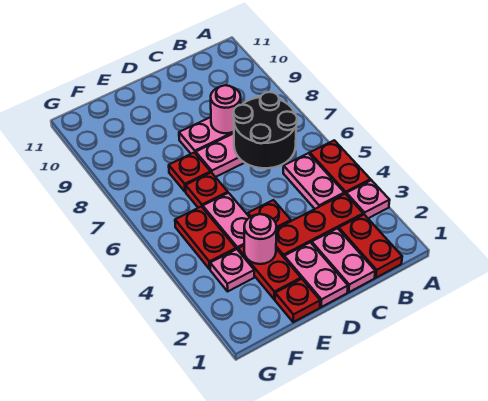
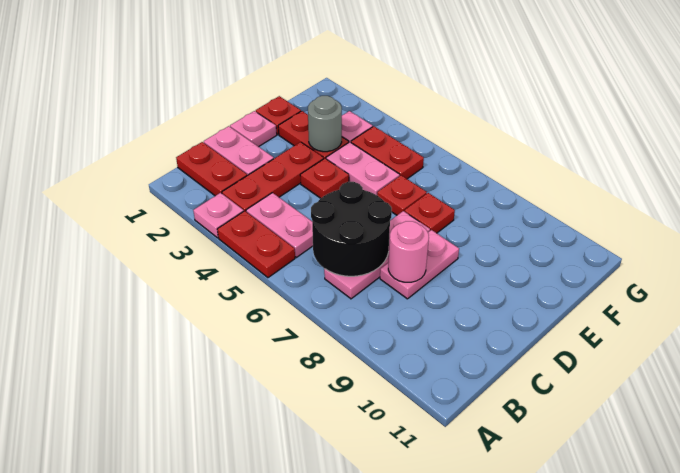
pink 1x2 plate [284,242,348,307] -> pink 1x1 plate [230,111,277,147]
pink 1x1 round brick [244,214,277,264] -> grey 1x1 round brick [308,96,342,152]

